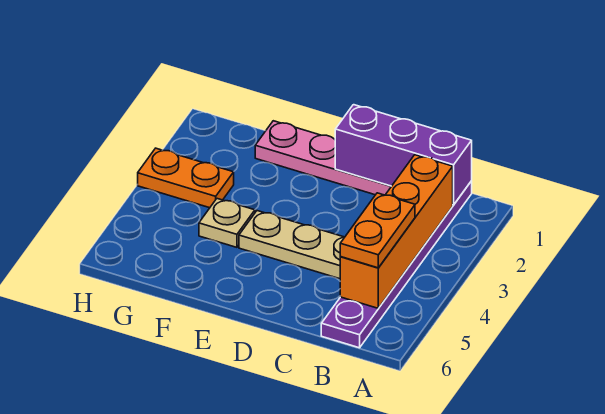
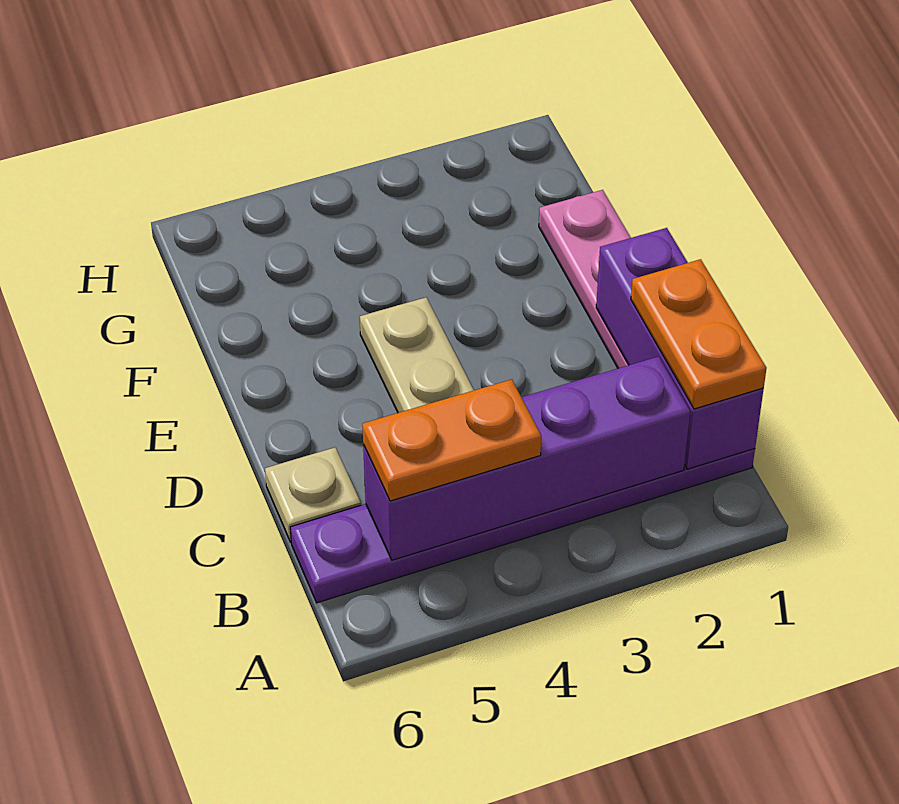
orange 1x4 brick [340,155,453,308] -> purple 1x4 brick [363,356,690,560]
tan 1x1 plate [199,199,255,247] -> tan 1x1 plate moved to [265,448,361,542]
orange 1x2 plate [138,148,234,208] -> orange 1x2 plate moved to [631,259,766,409]

